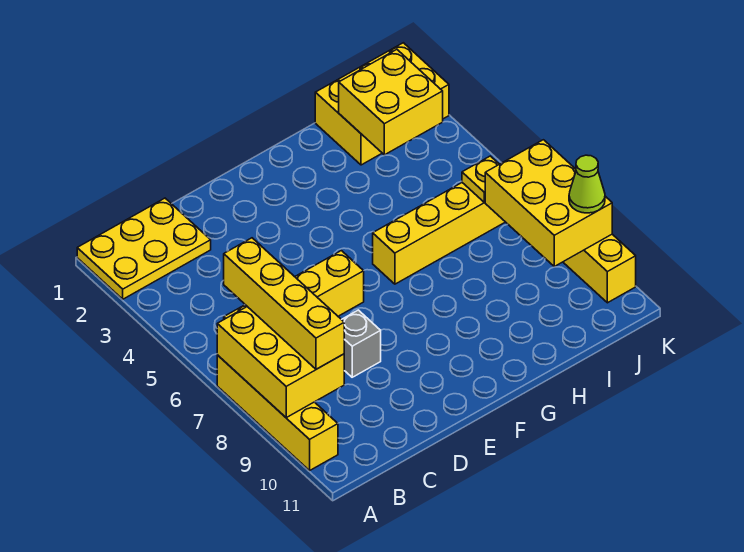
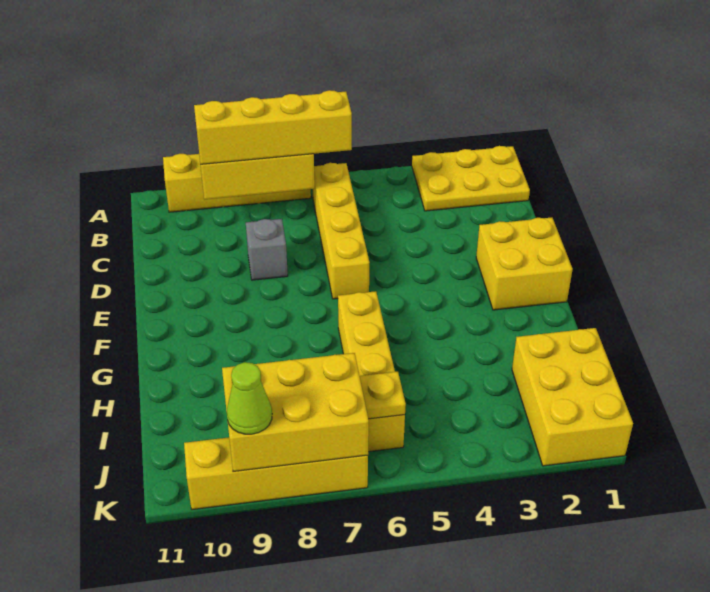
yellow 2x3 plate [77,198,211,299] -> yellow 2x3 plate turned to [412,146,530,211]
yellow 2x2 brick [339,50,443,155] -> yellow 2x2 brick moved to [476,217,573,310]

